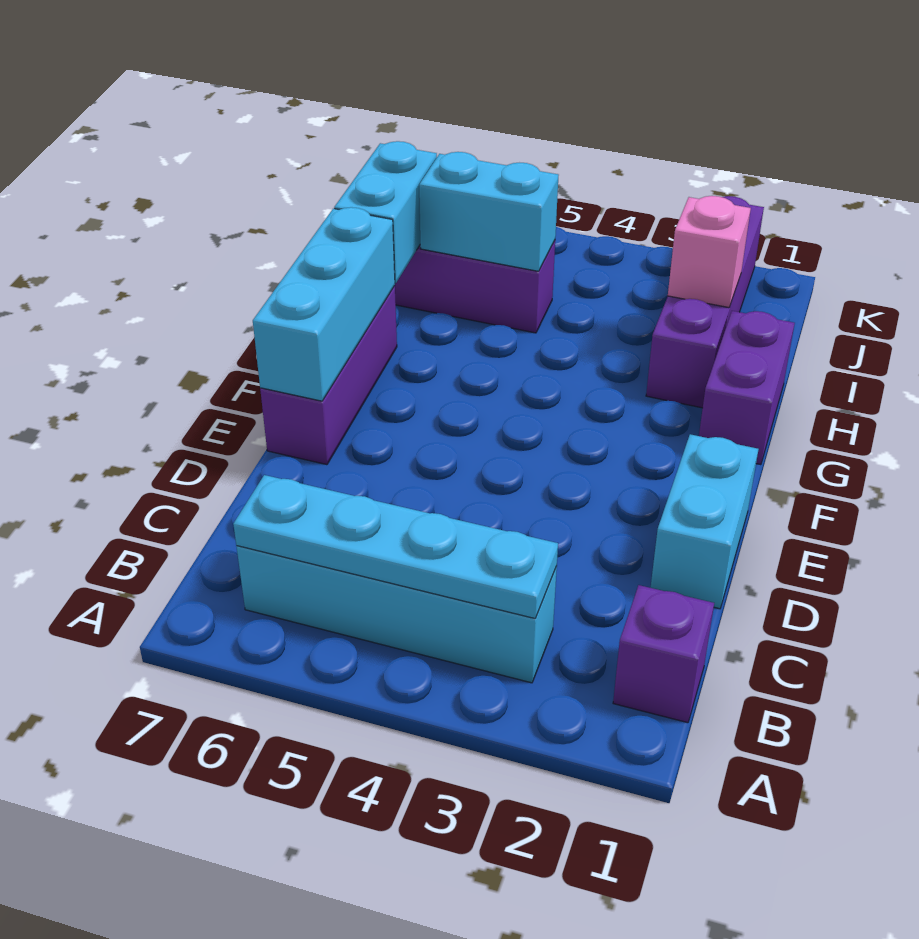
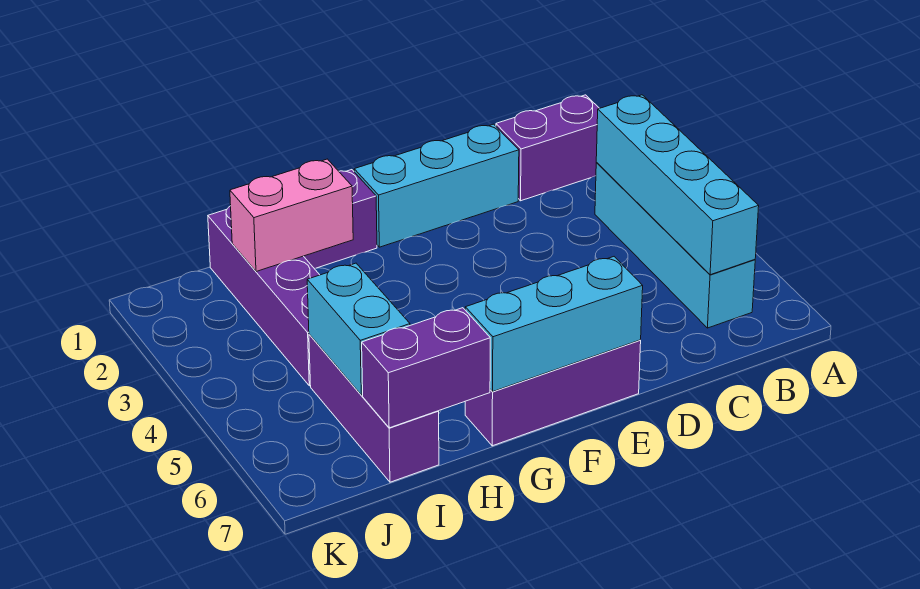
purple 1x1 brick [613,585,714,723] -> purple 1x2 brick [496,95,599,201]
cyan 1x4 plate [233,475,558,618] -> cyan 1x4 brick [596,95,759,275]
cyan 1x2 brick [651,434,758,609] -> cyan 1x3 brick [354,124,519,247]
purple 1x4 brick [646,196,764,408] -> purple 1x4 brick turned to [208,206,319,386]
cyan 1x2 brick [334,141,437,283] -> purple 1x2 brick [362,308,490,428]
pink 1x1 brick [668,196,751,308] -> pink 1x2 brick [230,159,353,272]

